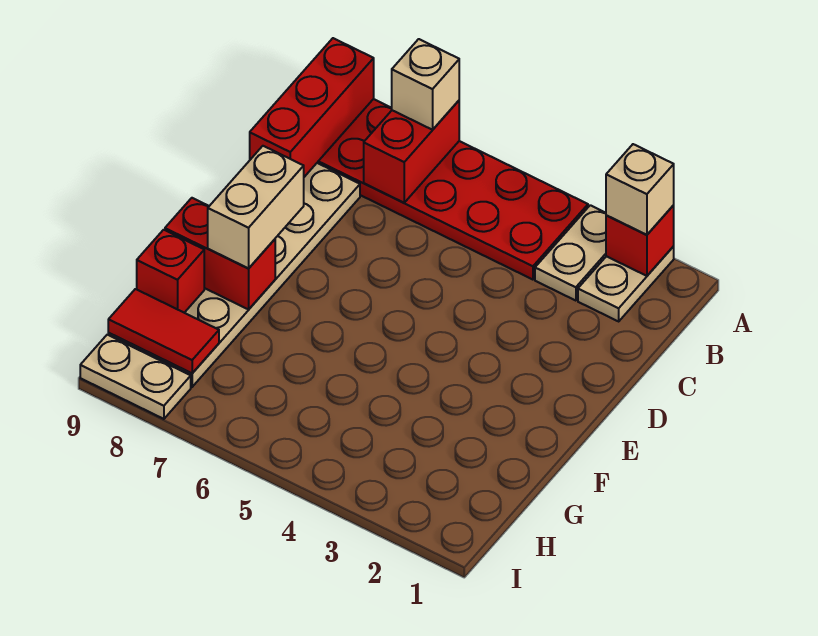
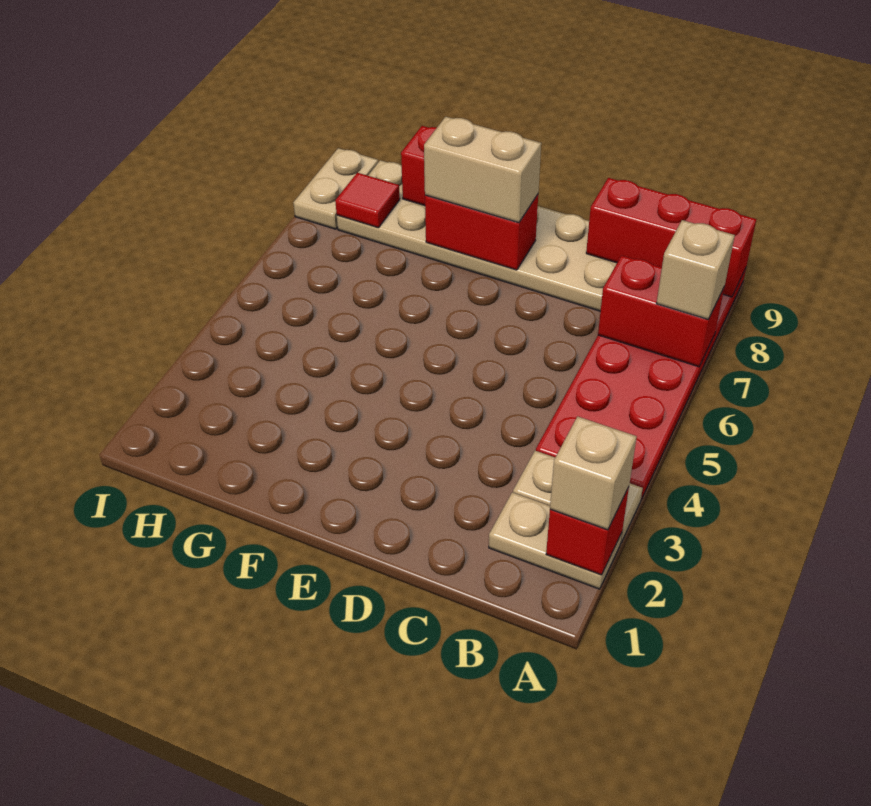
red 1x2 brick [165,198,275,309] -> red 1x2 brick turned to [425,195,538,270]
red 1x2 tile [108,289,219,373] -> red 1x1 tile [335,173,400,228]

